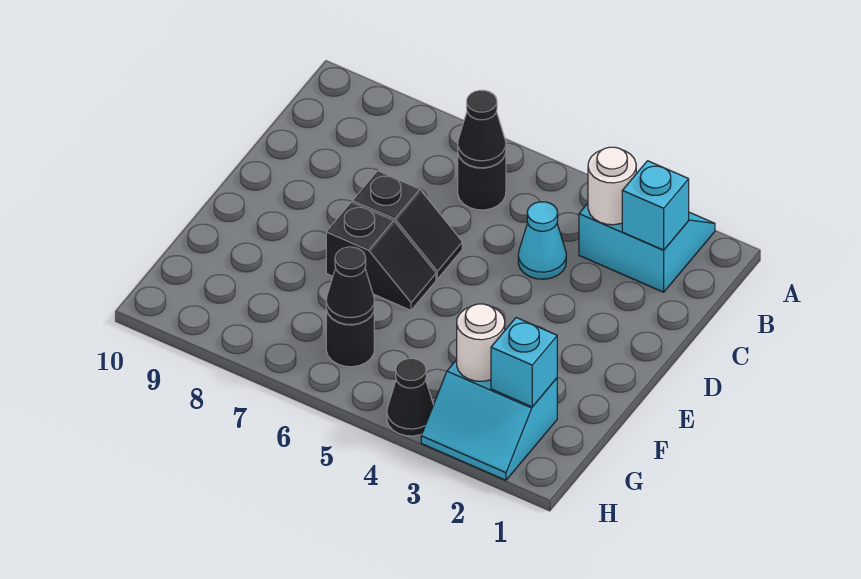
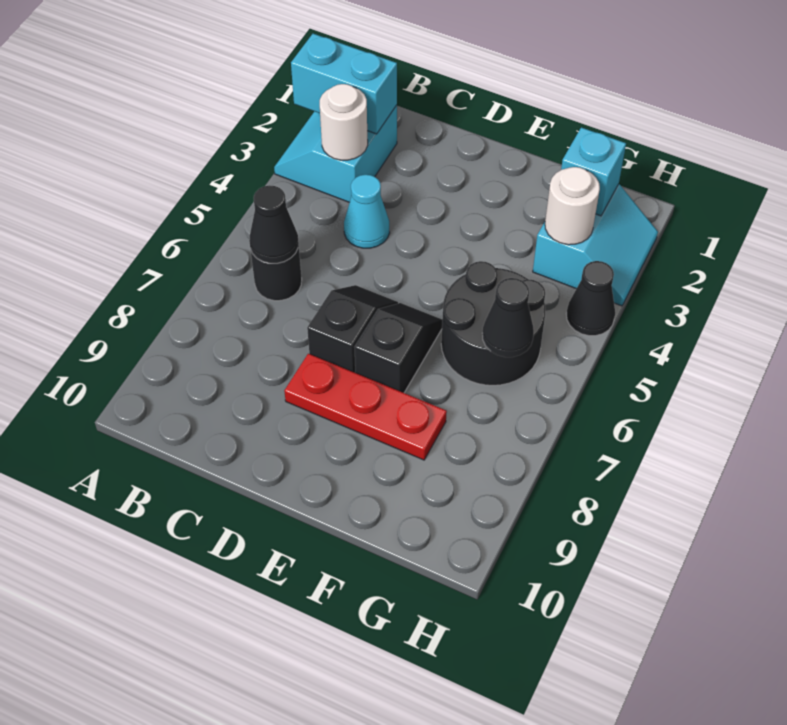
cyan 1x1 brick [622,161,689,250] -> cyan 1x2 brick [291,34,397,134]
none -> red 1x3 plate [284,354,447,460]
black 1x1 round brick [326,310,374,367] -> black 2x2 round brick [441,261,545,385]

